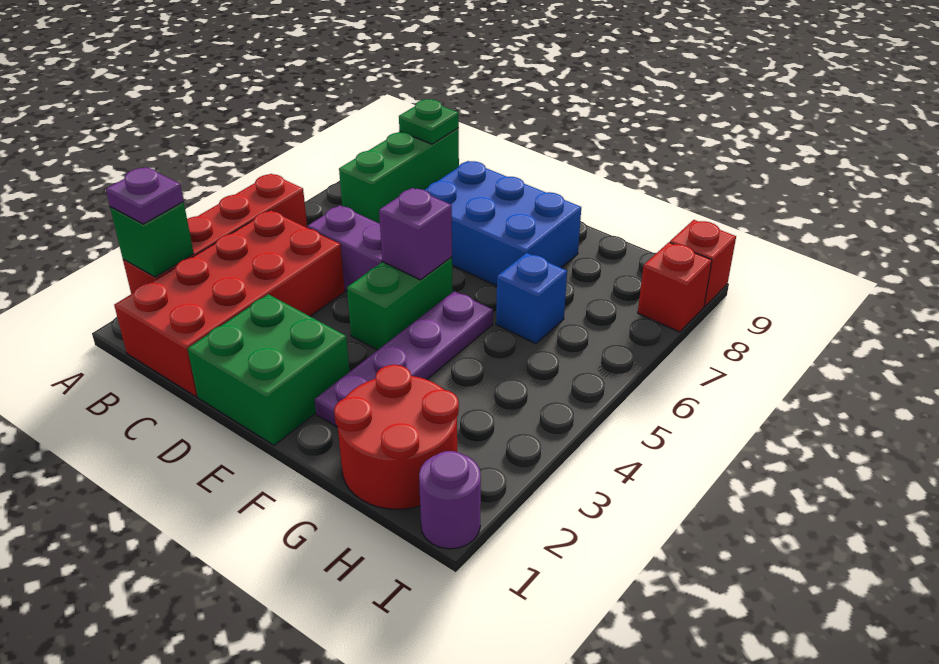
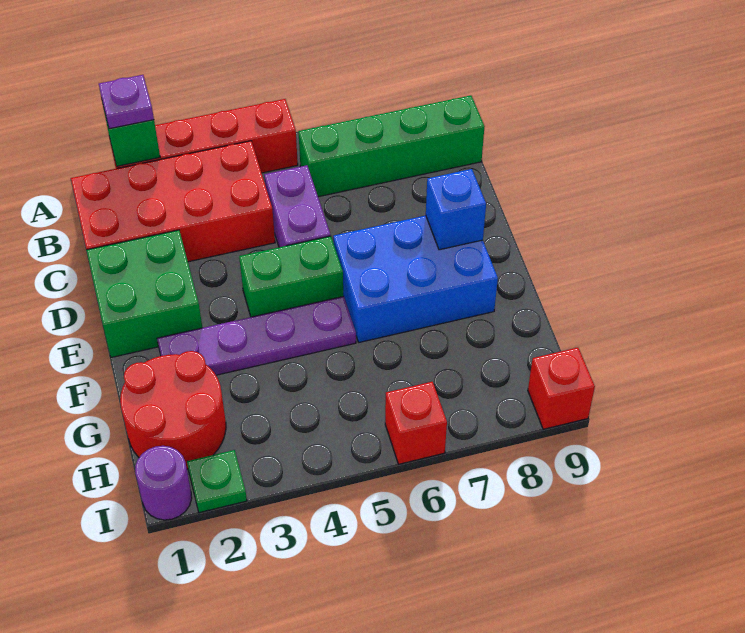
green 1x3 brick [339,128,459,224] -> green 1x4 brick [298,95,485,197]
green 1x1 plate [399,99,459,144] -> green 1x1 plate moved to [187,450,247,513]
blue 2x3 brick [425,161,581,286] -> blue 2x3 brick turned to [333,215,498,342]
purple 1x1 brick [379,188,452,280] -> none
blue 1x1 brick [496,253,567,344] -> blue 1x1 brick moved to [426,169,486,250]
red 1x1 brick [638,242,712,332] -> red 1x1 brick moved to [385,382,447,464]

